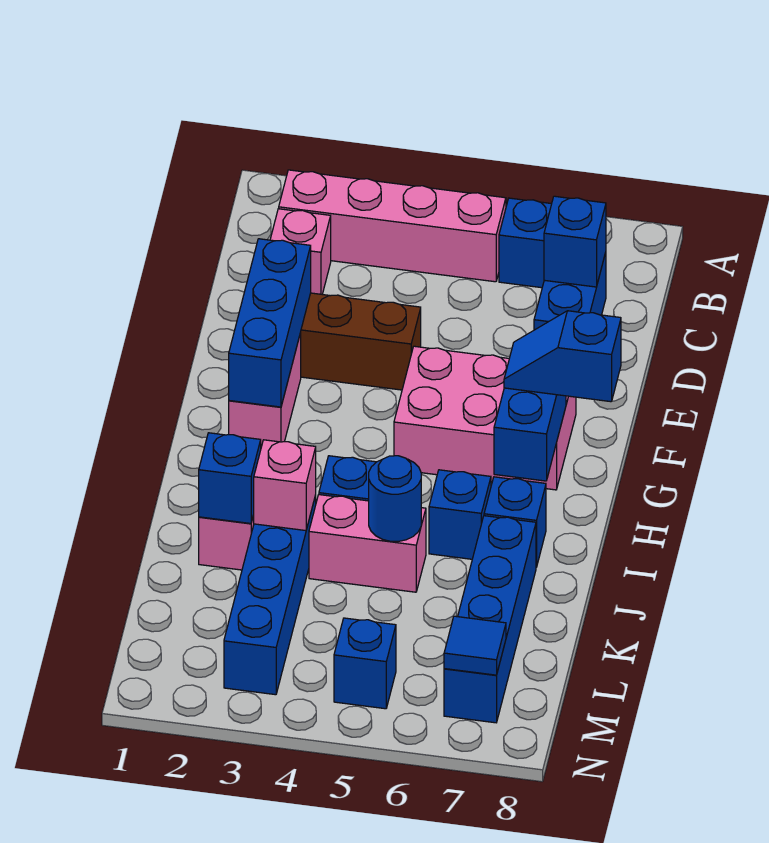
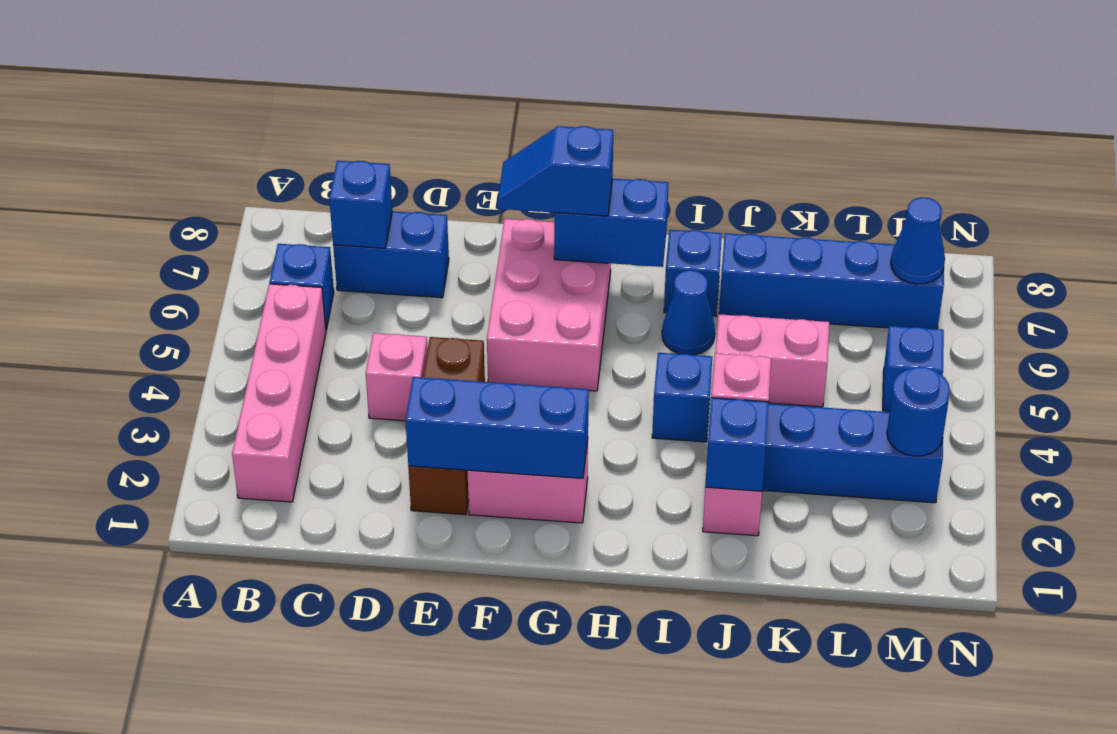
pink 1x1 brick [270,209,331,294] -> pink 1x1 brick moved to [366,333,428,421]
blue 1x2 slope [504,311,621,402] -> blue 1x2 slope turned to [498,126,613,216]
blue 1x1 brick [429,470,491,559] -> blue 1x1 cone [662,270,715,355]
pink 1x2 brick [309,495,426,592] -> pink 1x2 brick turned to [716,314,829,407]
blue 1x1 round brick [369,456,421,541] -> blue 1x1 round brick moved to [887,367,950,456]
blue 1x1 tile [444,616,506,675] -> blue 1x1 cone [891,197,945,284]

